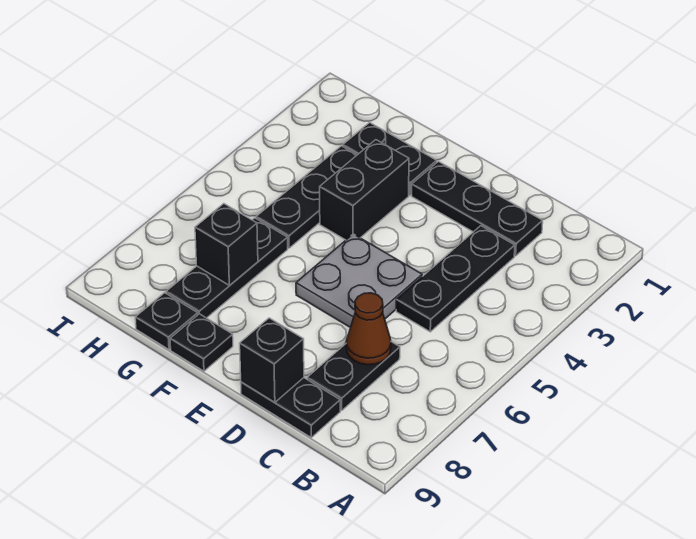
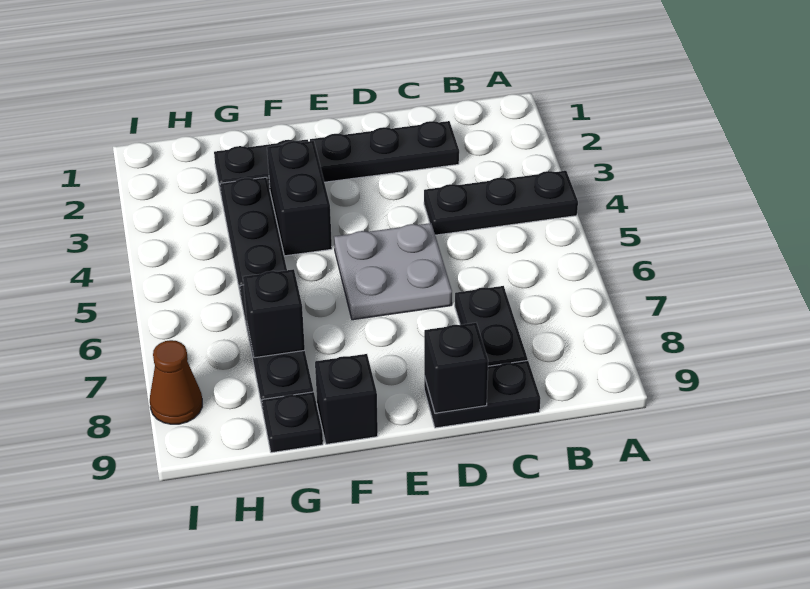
black 1x3 plate [396,226,515,332] -> black 1x3 plate turned to [424,171,578,235]
brown 1x1 cone [346,293,391,365] -> brown 1x1 cone moved to [150,340,202,424]
black 1x1 plate [170,314,233,371] -> black 1x1 brick [315,354,378,444]

